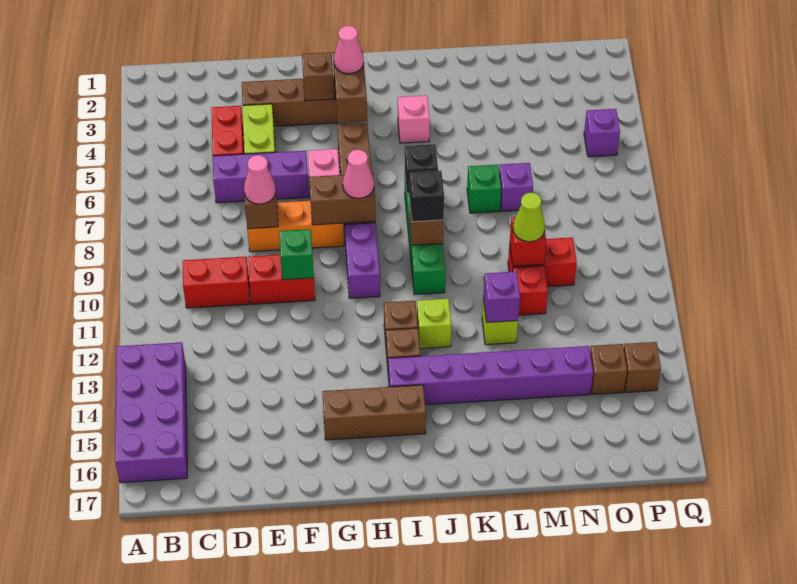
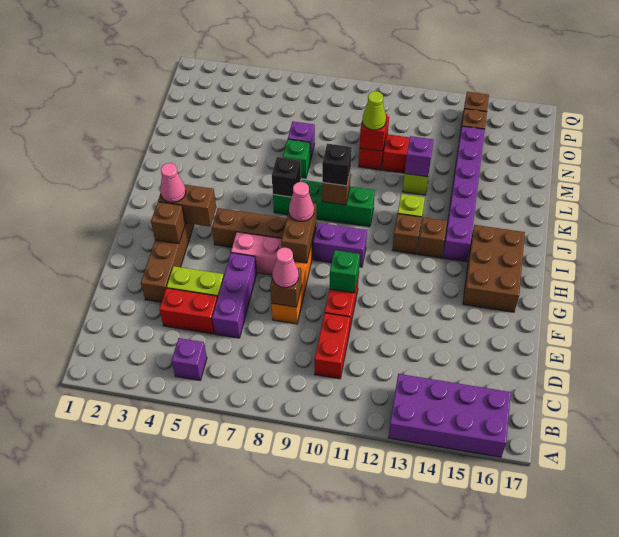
brown 1x3 brick [322,385,426,440] -> brown 2x3 brick [463,225,525,312]
pink 1x1 brick [398,95,430,143] -> none
purple 1x1 brick [584,109,620,157] -> purple 1x1 brick moved to [172,338,207,380]

